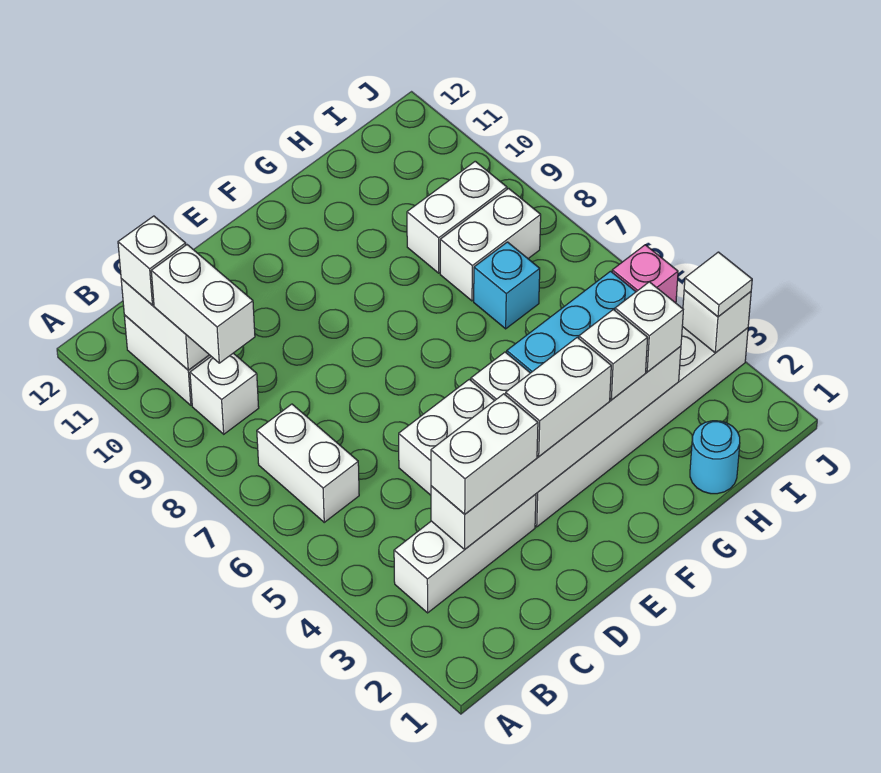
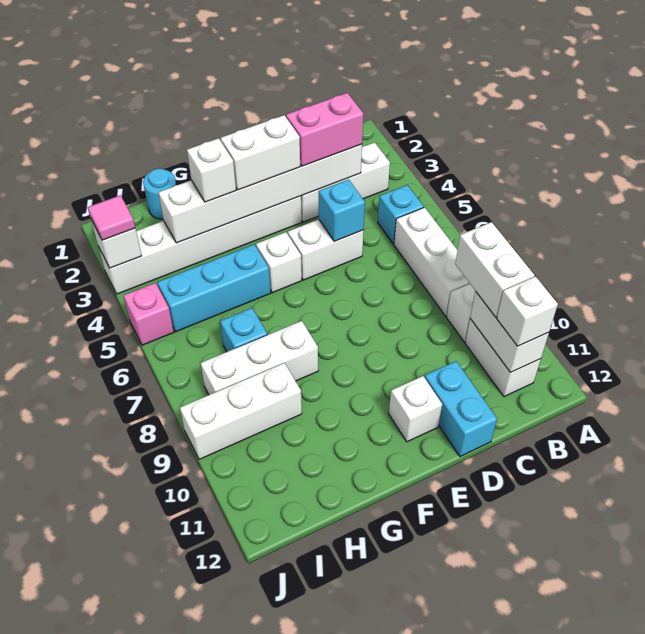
none -> cyan 1x1 brick [378,185,424,244]
white 1x2 brick [257,404,359,522] -> white 1x3 brick [394,207,470,316]
white 1x2 brick [431,394,538,514] -> pink 1x2 brick [286,93,363,166]
none -> cyan 1x1 brick [319,179,365,241]
none -> cyan 1x2 brick [424,361,497,456]
white 1x1 brick [615,282,683,372] -> white 1x1 brick moved to [389,376,442,442]
white 1x2 brick [440,188,541,301] -> white 1x3 brick [201,321,318,395]
white 1x2 brick [407,161,507,273] -> white 1x3 brick [180,363,302,459]
white 1x1 tile [684,252,752,317] -> pink 1x1 tile [88,195,135,240]

